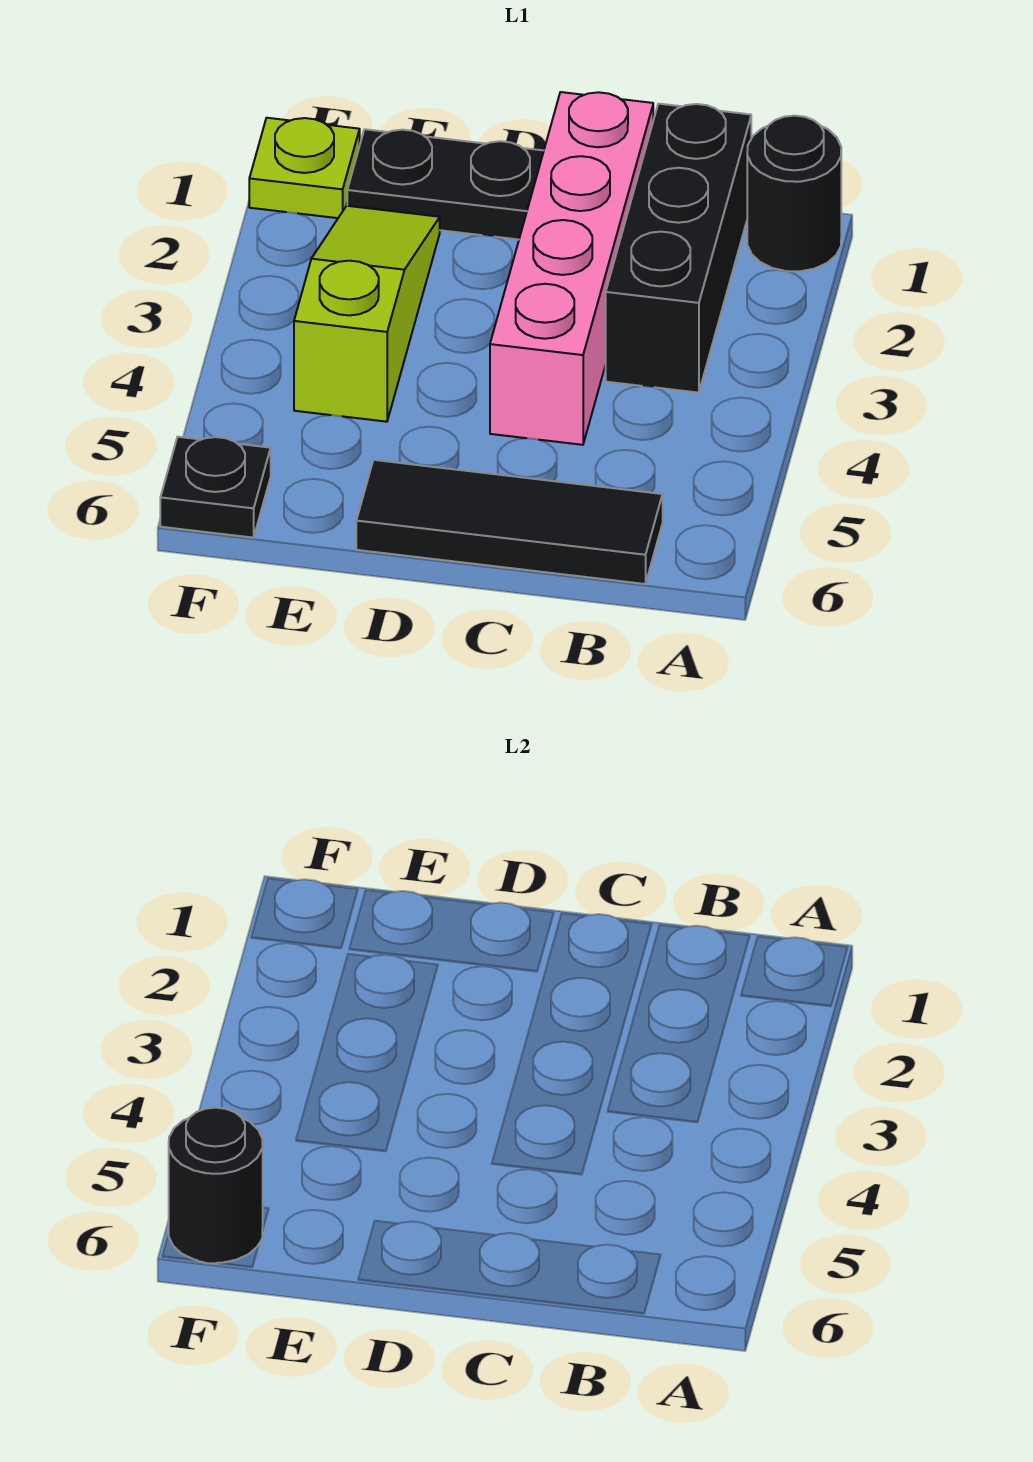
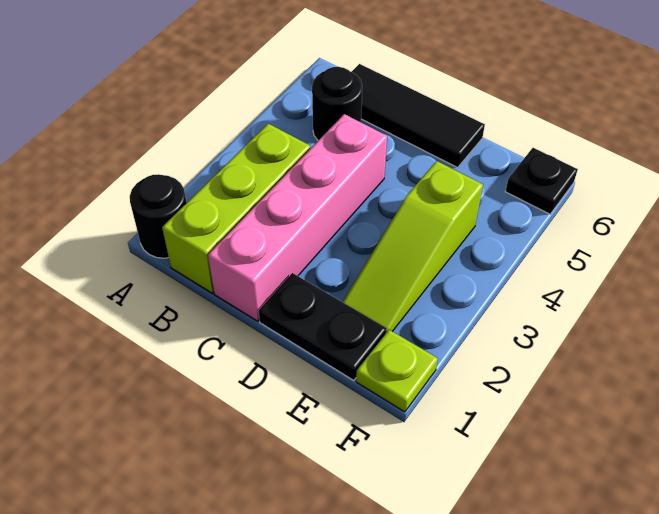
black 1x3 brick [606,104,751,393] -> lime 1x3 brick [162,124,310,293]
black 1x1 round brick [169,1108,263,1263] -> black 1x1 round brick moved to [312,67,362,140]

